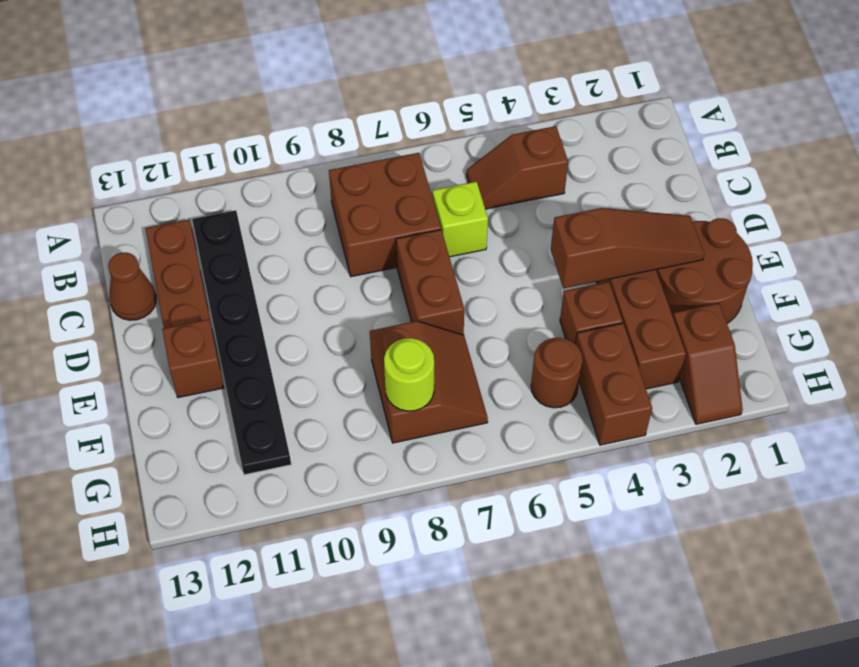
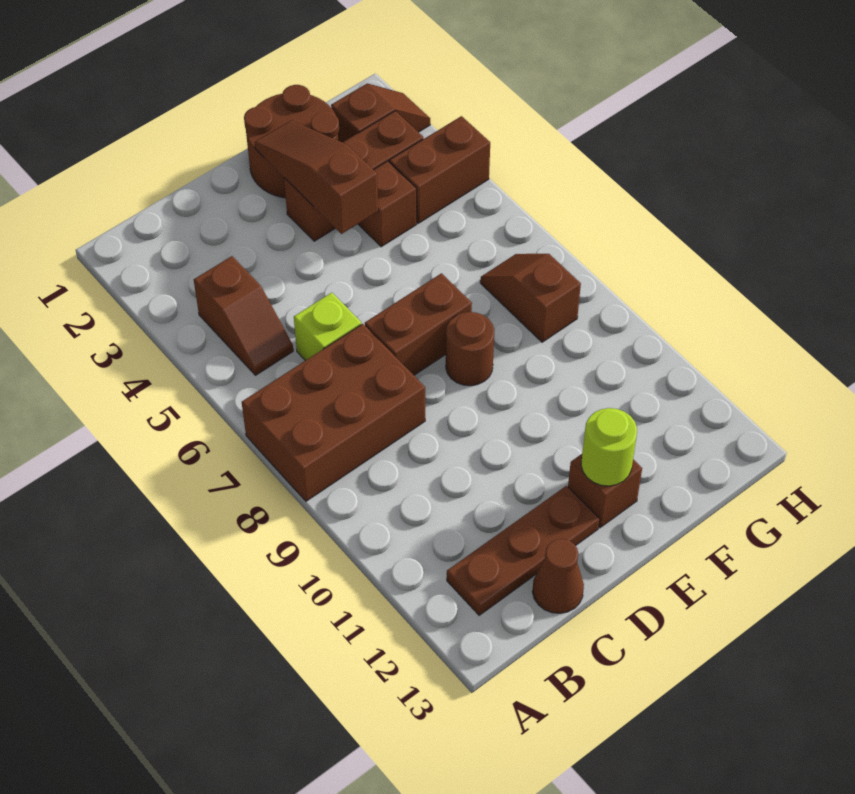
brown 2x2 brick [329,153,441,277] -> brown 2x3 brick [242,324,425,501]
black 1x6 plate [192,210,291,475] -> none
brown 2x2 slope [370,321,488,443] -> brown 1x2 slope [480,254,581,342]
brown 1x1 round brick [531,338,583,408] -> brown 1x1 round brick moved to [446,312,494,386]
lime 1x1 round brick [384,338,434,411] -> lime 1x1 round brick moved to [581,408,637,486]

